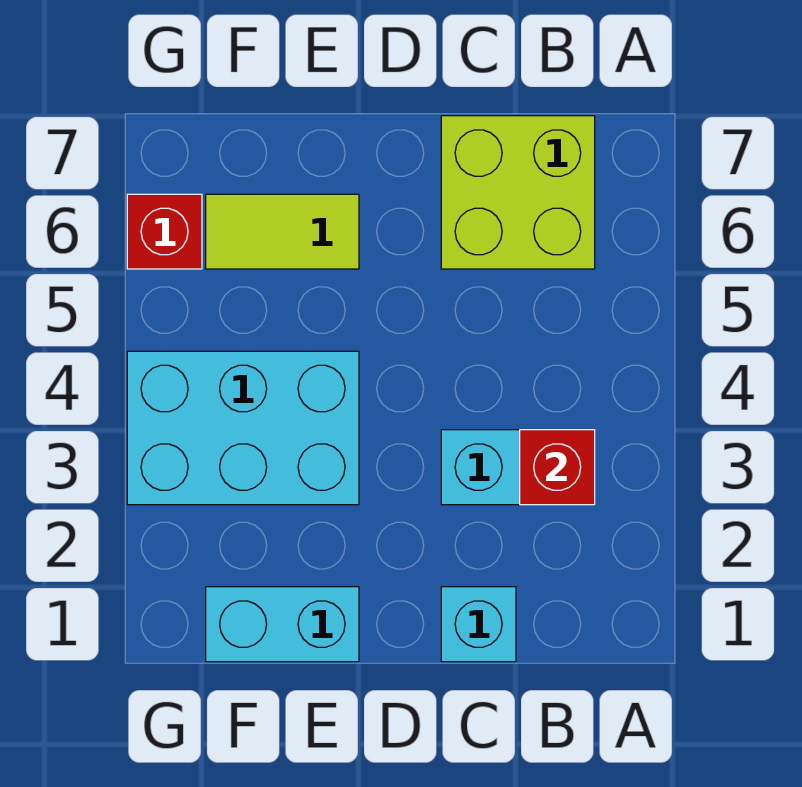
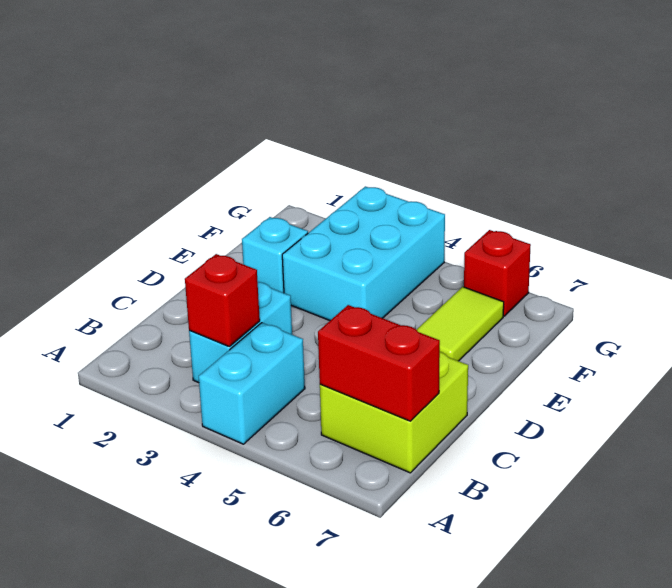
none -> red 1x2 brick [318,305,440,421]
cyan 1x1 brick [441,587,516,662] -> cyan 1x1 brick moved to [242,217,308,293]
cyan 1x2 brick [206,587,359,662] -> cyan 1x2 brick moved to [199,323,305,444]

